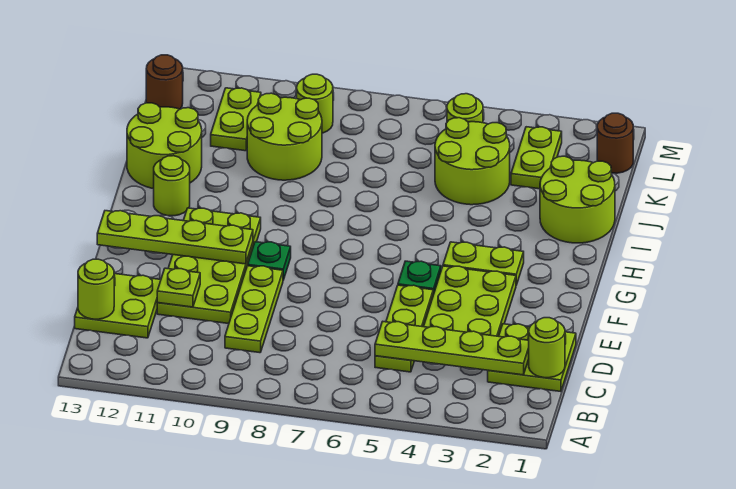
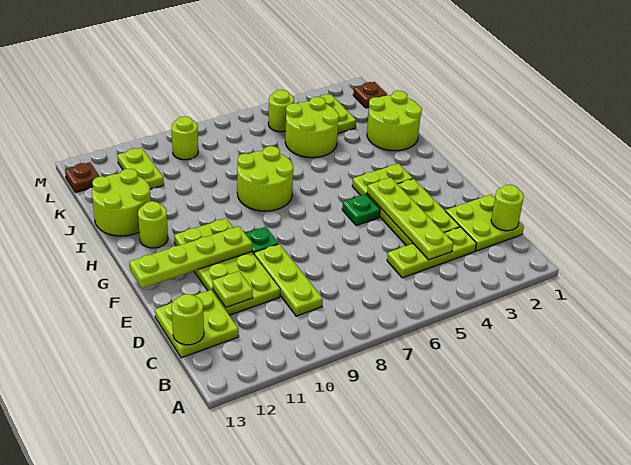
lime 1x4 plate [375,322,529,375] -> lime 1x4 plate turned to [367,178,453,260]
lime 1x3 plate [375,285,433,372] -> lime 1x3 plate turned to [387,227,477,278]
lime 2x2 round brick [247,93,322,180] -> lime 2x2 round brick moved to [237,146,293,211]
brown 1x1 round brick [597,113,633,173] -> brown 1x1 plate [353,82,387,108]
brown 1x1 round brick [146,55,183,109] -> brown 1x1 plate [65,162,100,193]

